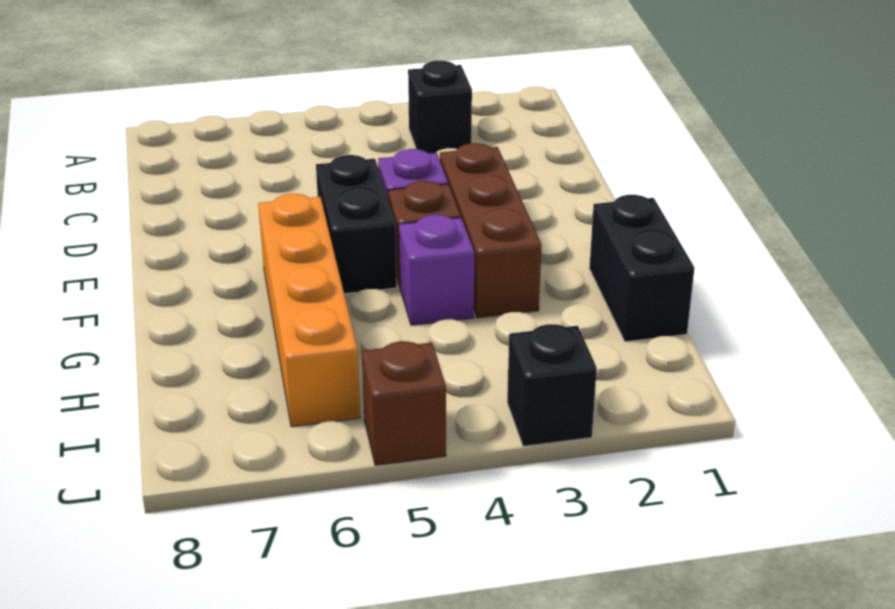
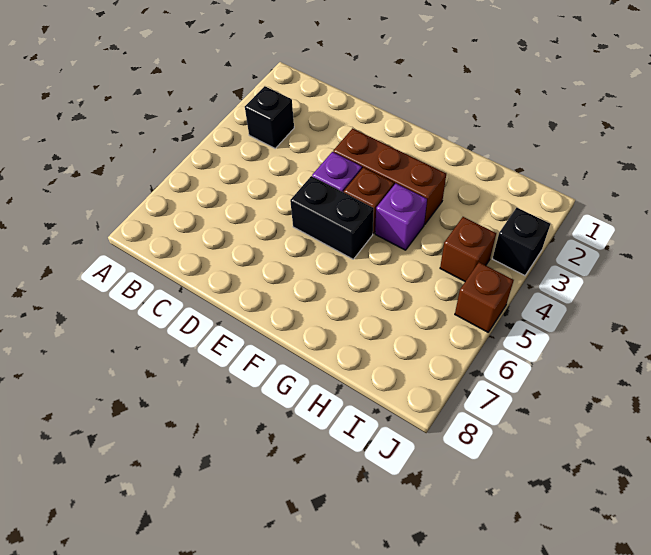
orange 1x4 brick [258,194,360,427] -> none
black 1x2 brick [589,195,694,342] -> none
none -> brown 1x1 brick [440,217,496,281]

